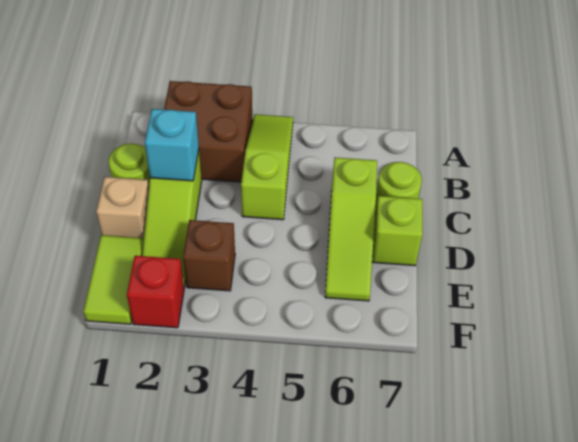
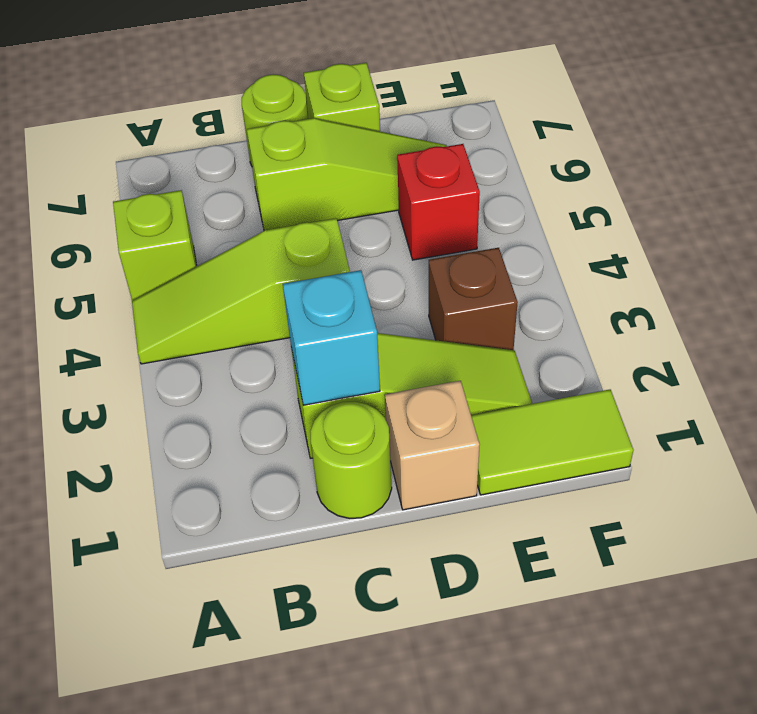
brown 2x2 brick [164,81,252,182] -> none
none -> lime 1x1 brick [113,190,197,301]
red 1x1 brick [127,256,184,328] -> red 1x1 brick moved to [397,144,480,260]

